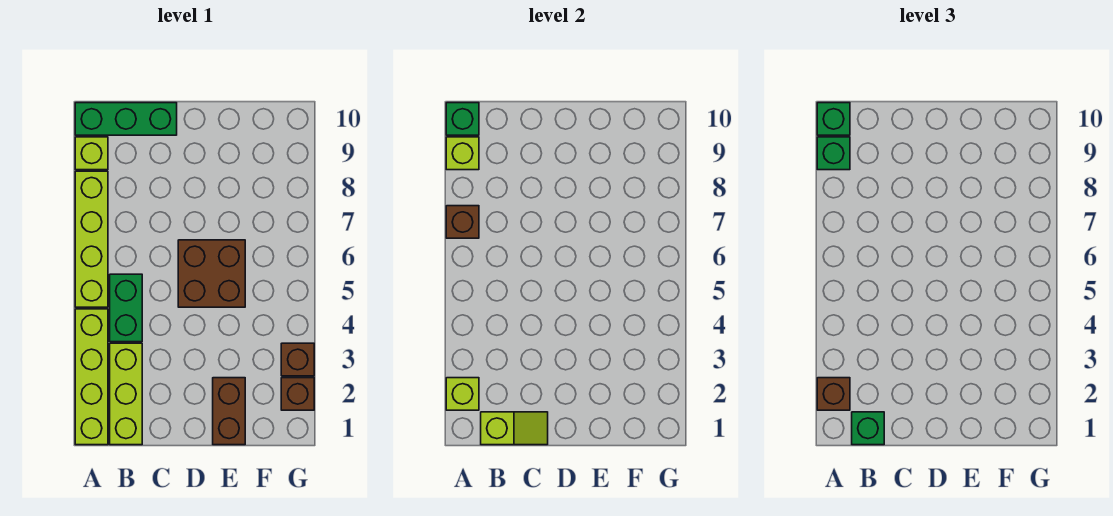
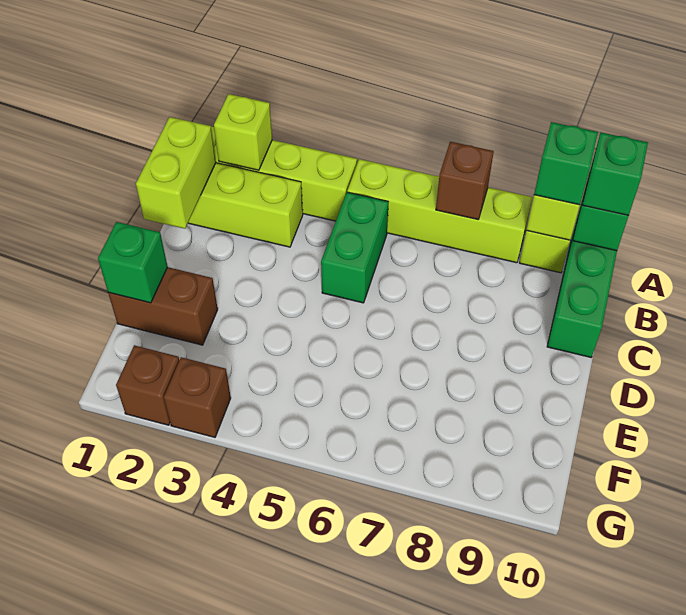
brown 1x1 brick [817,378,850,410] -> none
lime 1x2 slope [481,412,548,445] -> lime 1x2 brick [136,117,216,229]
green 1x1 brick [852,412,884,445] -> green 1x1 brick moved to [98,222,168,303]
green 1x2 brick [110,274,142,342] -> green 1x2 brick turned to [321,192,388,303]
brown 2x2 brick [178,240,245,307] -> none

